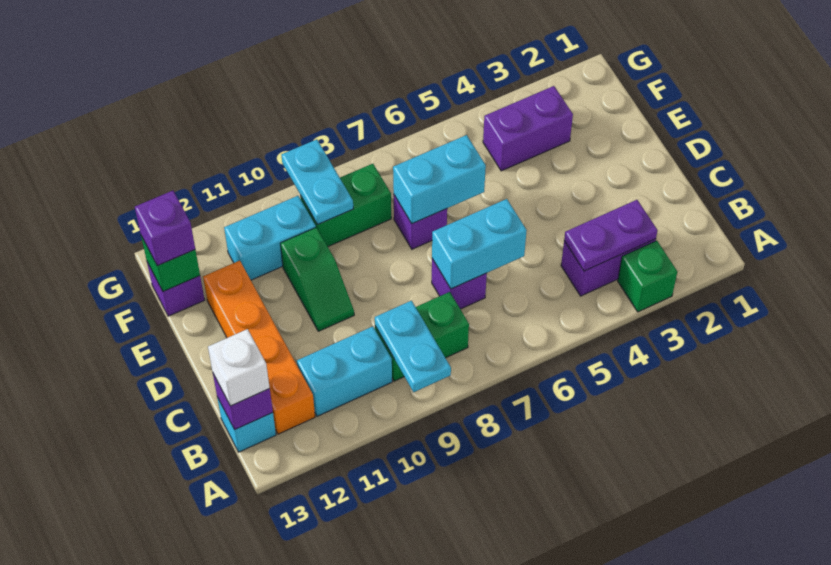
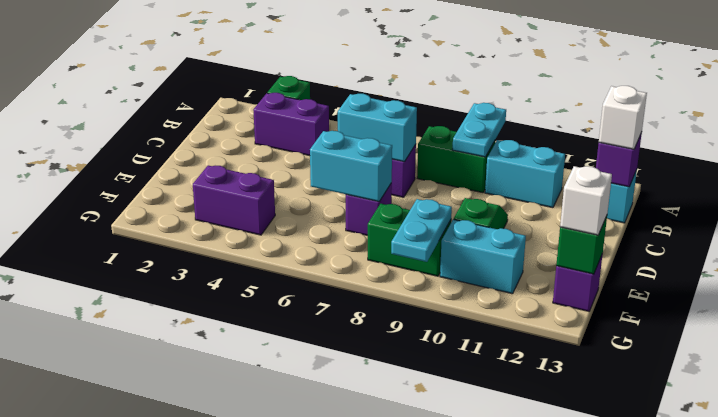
purple 1x2 plate [564,200,657,271] -> none
orange 1x4 brick [203,261,315,434] -> none
purple 1x1 brick [135,191,195,266] -> white 1x1 brick [560,166,612,235]

